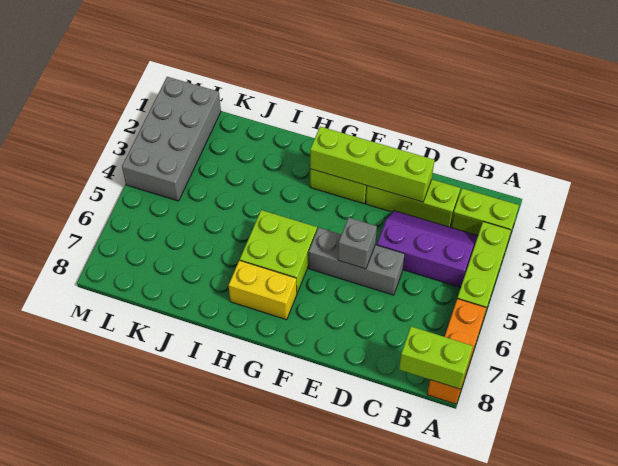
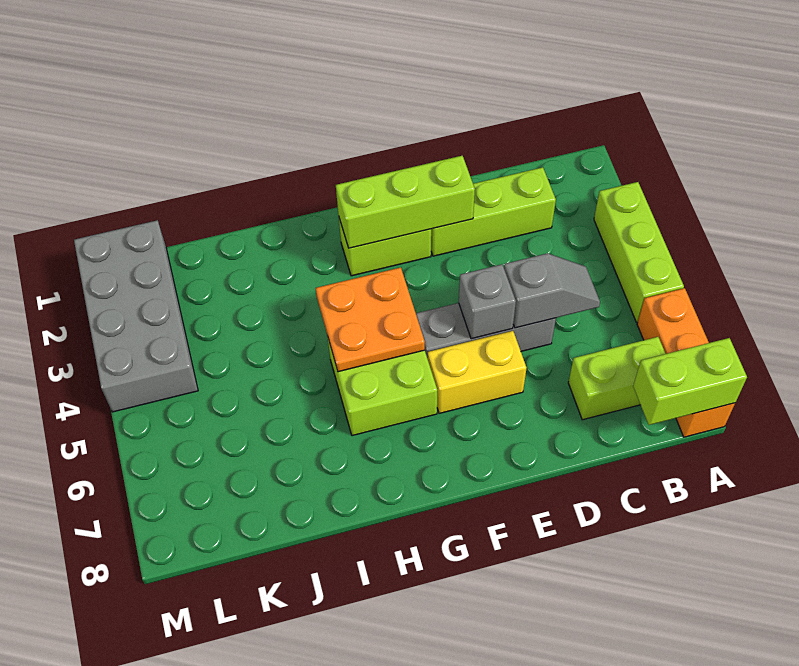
lime 1x2 brick [451,188,519,241] -> lime 1x2 brick moved to [568,337,666,420]
purple 2x3 slope [377,211,478,288] -> none
none -> grey 1x2 slope [504,253,600,328]
lime 1x4 brick [310,127,434,202] -> lime 1x3 brick [336,156,475,248]
none -> orange 2x2 plate [315,267,425,372]
yellow 1x2 brick [229,260,297,320] -> yellow 1x2 brick moved to [427,331,527,413]

